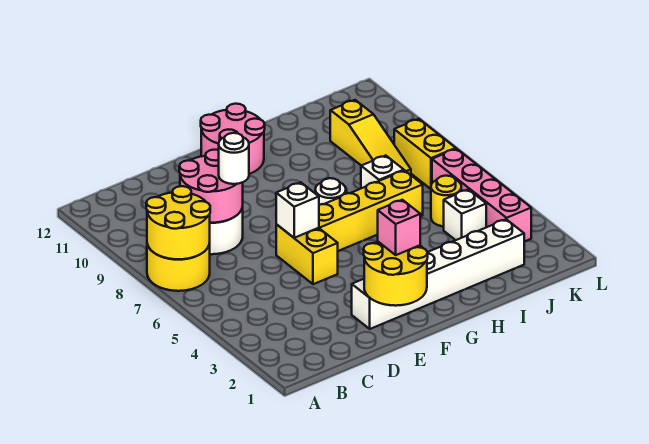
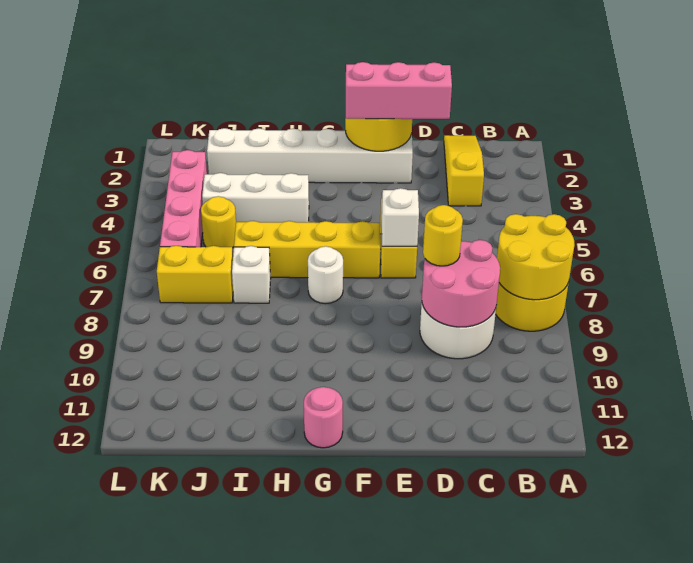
white 1x1 round brick [219,133,249,184] -> yellow 1x1 round brick [423,205,463,266]
pink 1x1 brick [378,200,420,255] -> pink 1x3 brick [346,62,452,119]
pink 2x2 round brick [201,104,265,174] -> pink 1x1 round brick [304,387,343,448]
white 1x1 brick [444,189,486,240] -> white 1x3 brick [202,173,309,222]
yellow 1x3 slope [330,100,411,175] -> yellow 1x3 slope moved to [444,135,484,206]
yellow 1x2 brick [394,119,456,189] -> yellow 1x2 brick turned to [157,246,233,303]

